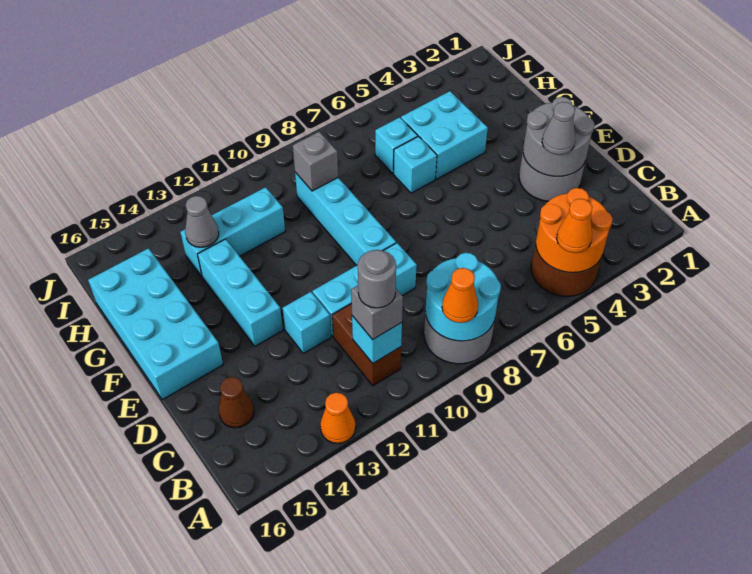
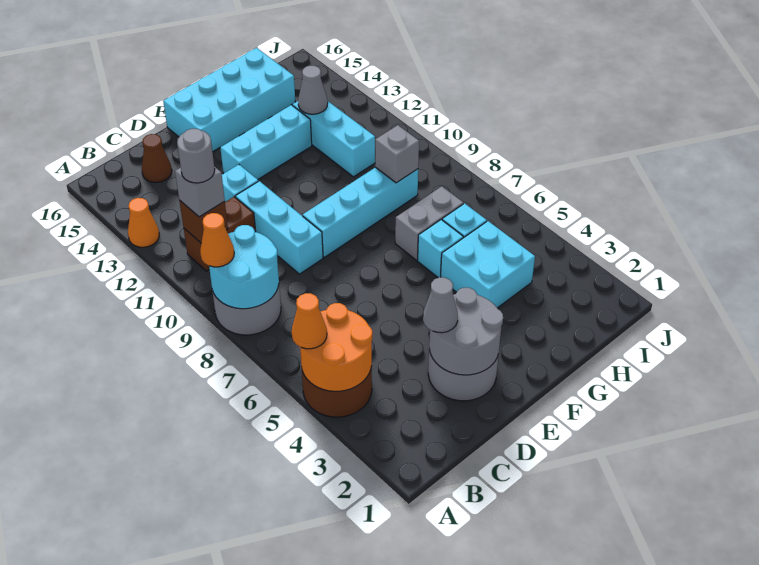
cyan 1x1 brick [352,316,402,363] -> brown 1x1 brick [179,200,228,243]
none -> grey 1x2 brick [395,186,463,260]

